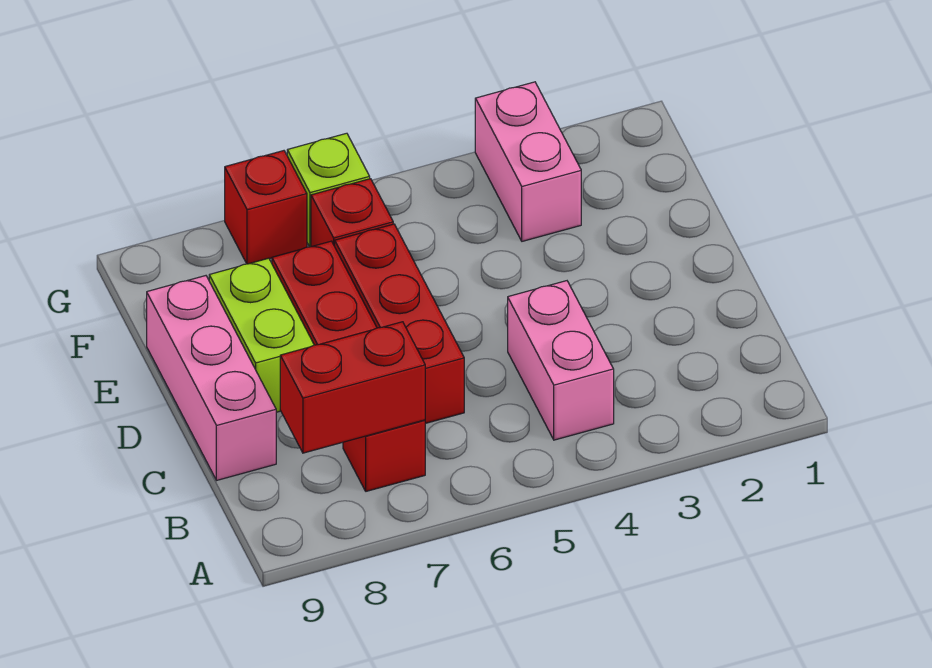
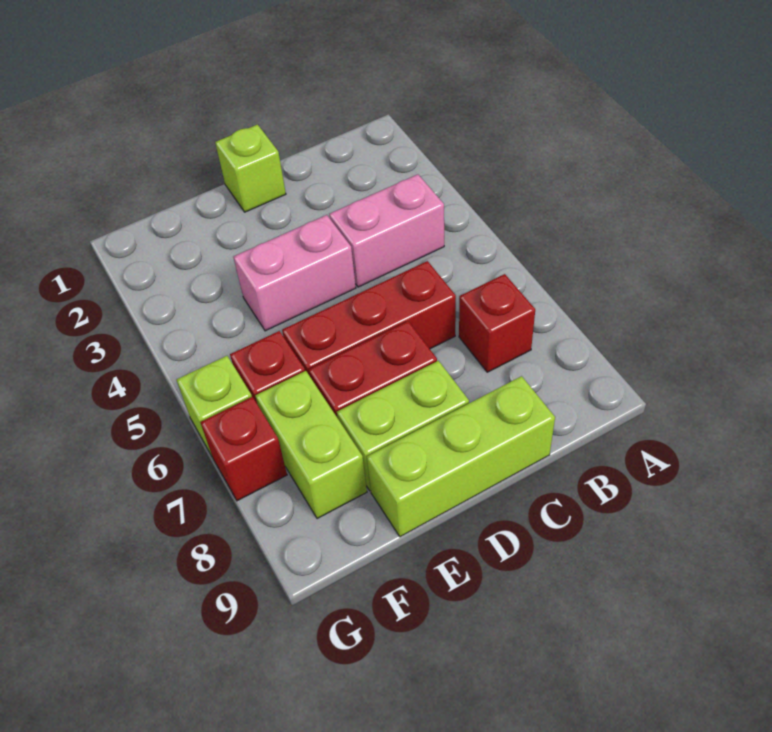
red 1x2 brick [280,322,425,453] -> none
pink 1x3 brick [147,276,276,480] -> lime 1x3 brick [367,376,555,537]
none -> lime 1x1 brick [215,124,286,212]
pink 1x2 brick [475,82,581,241] -> pink 1x2 brick moved to [233,215,356,331]
none -> lime 1x2 brick [255,371,367,519]

